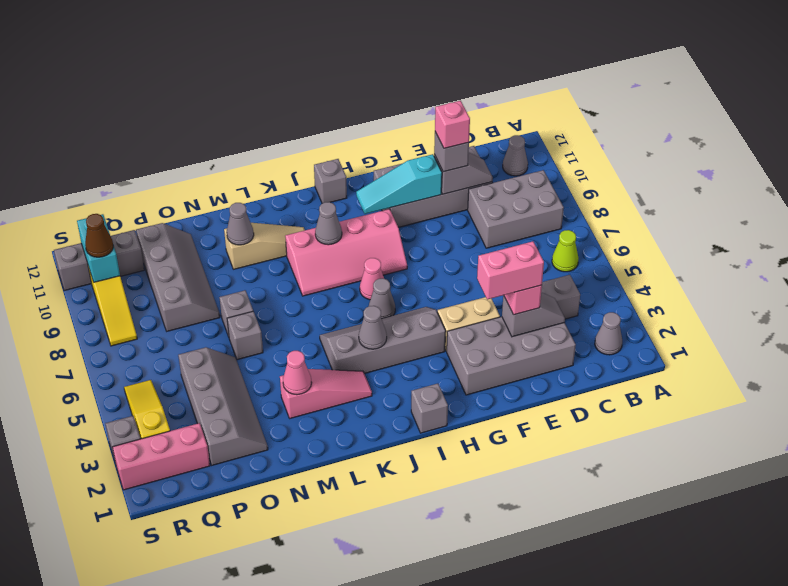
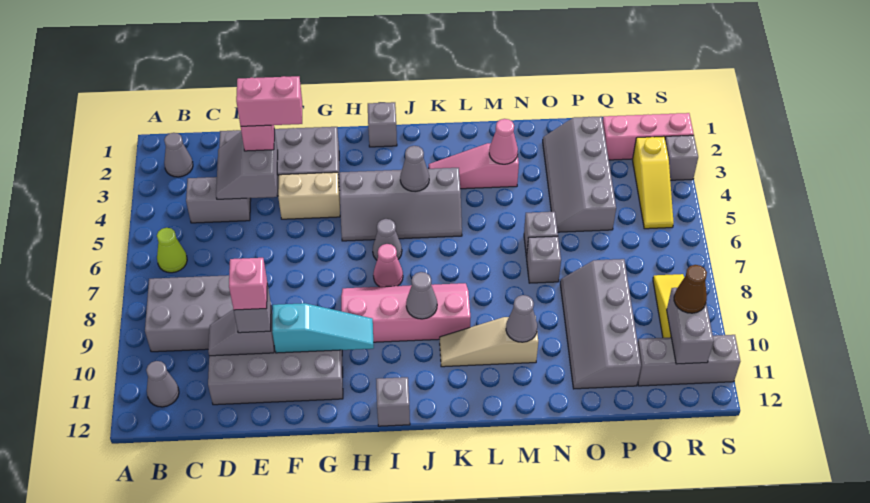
grey 1x2 slope [502,292,565,337] -> grey 2x2 slope [216,128,278,199]
cyan 1x2 brick [77,214,120,282] -> grey 1x2 brick [667,288,714,364]

